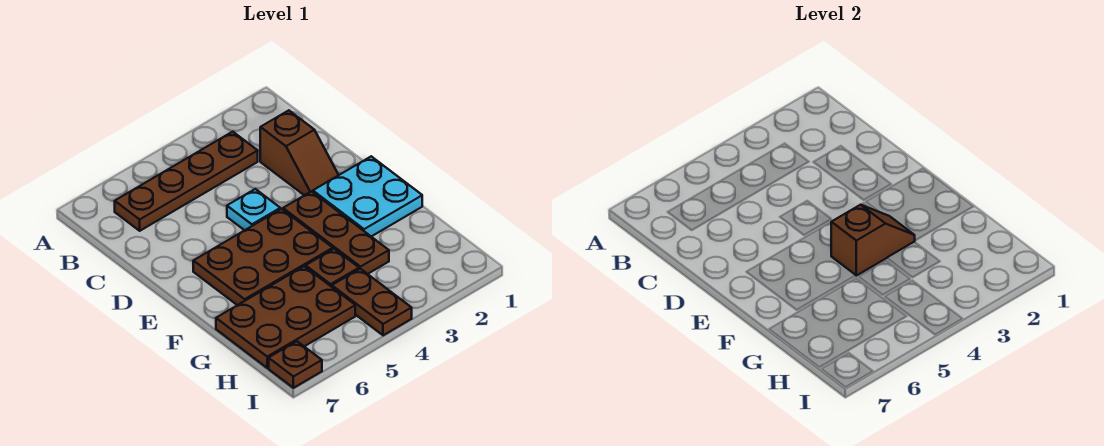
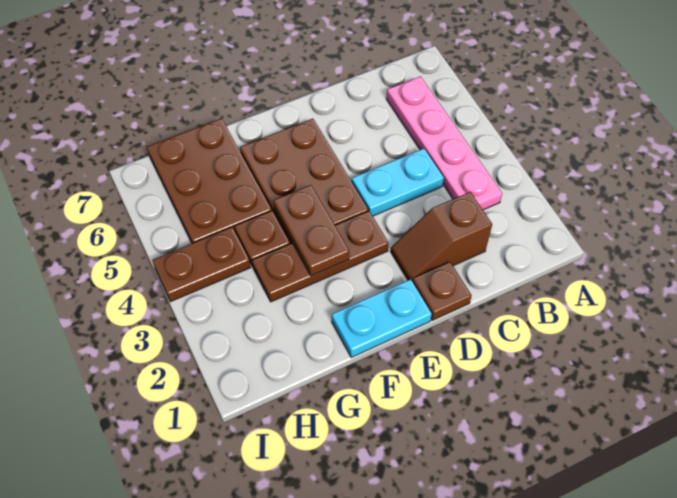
brown 1x4 plate [115,132,258,231] -> pink 1x4 plate [386,76,502,210]
cyan 1x1 plate [227,189,280,230] -> cyan 1x2 plate [352,149,444,216]
cyan 2x2 plate [313,156,422,237] -> cyan 1x2 plate [332,279,432,357]
brown 1x2 slope [831,205,915,276] -> brown 1x2 plate [273,185,349,276]
brown 1x1 plate [269,341,322,388] -> brown 1x1 plate moved to [412,262,472,320]

